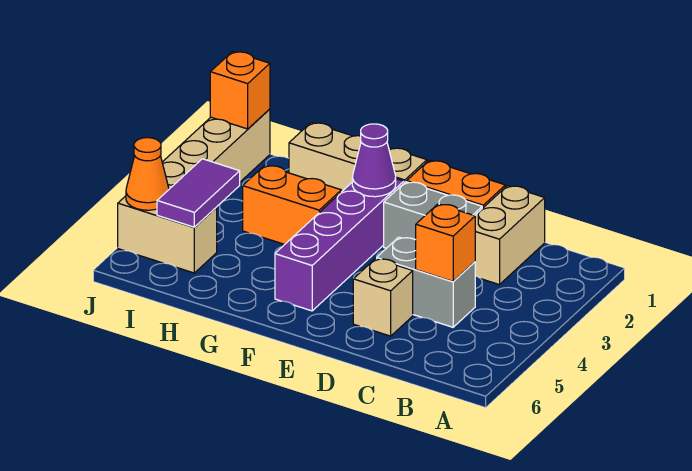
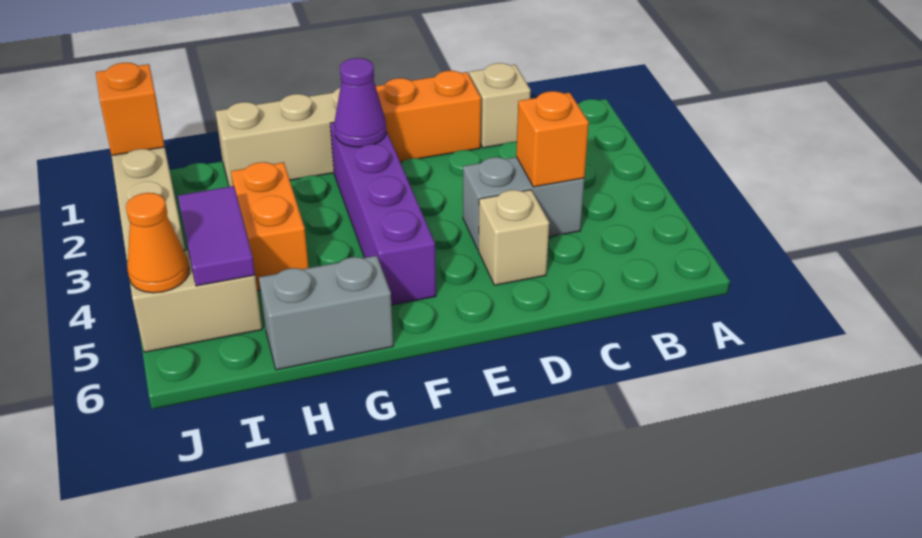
tan 1x2 brick [475,186,545,285] -> tan 1x1 brick [469,63,531,148]
grey 1x2 brick [384,182,482,248] -> grey 1x2 brick moved to [259,256,393,370]
orange 1x2 brick [243,165,341,244] -> orange 1x2 brick turned to [231,162,309,291]

